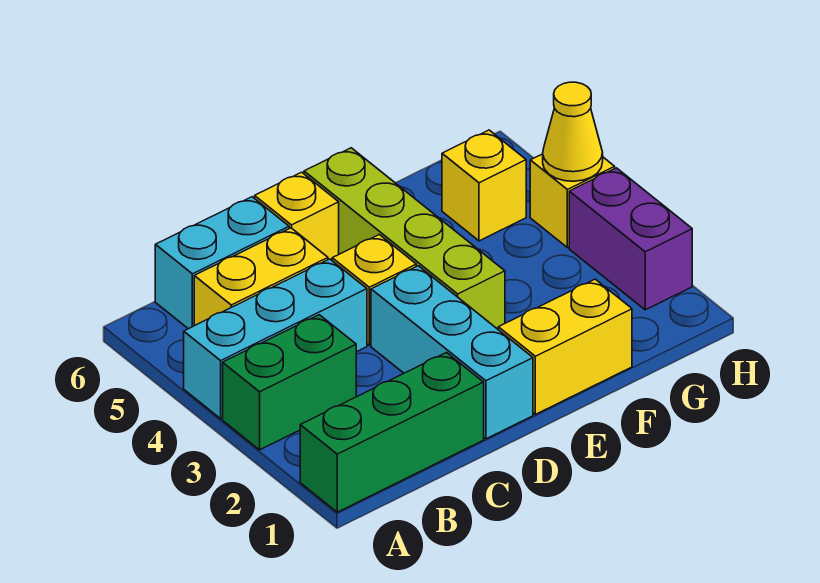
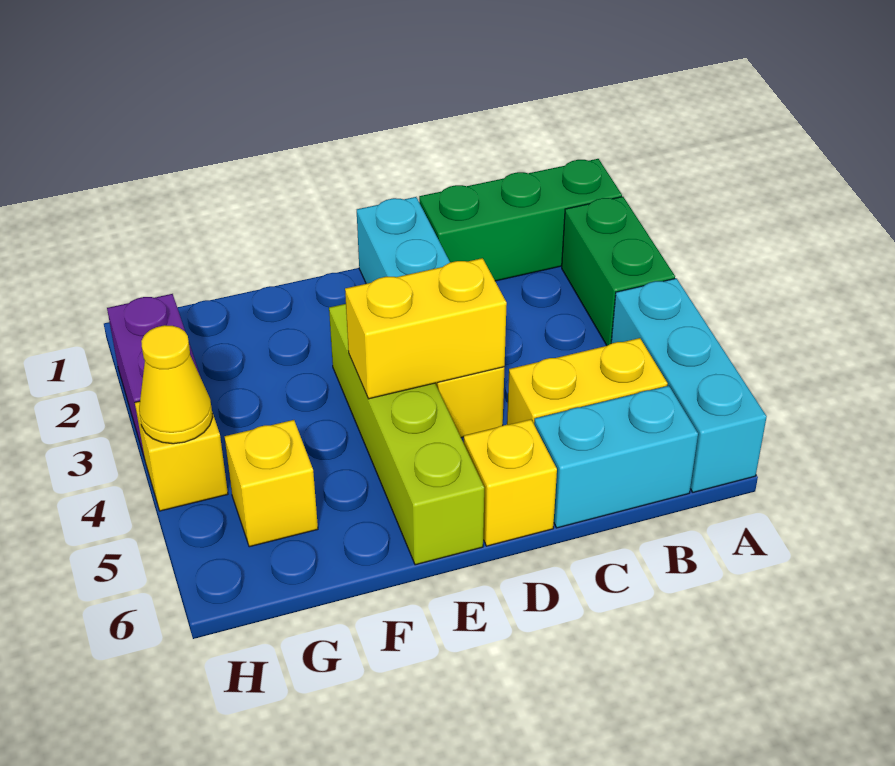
green 1x2 brick [223,315,356,450] -> green 1x2 brick turned to [562,197,675,346]
cyan 1x3 brick [184,259,367,419] -> cyan 1x3 brick turned to [611,278,767,492]
yellow 1x2 brick [498,279,632,414] -> yellow 1x2 brick moved to [345,258,507,399]

